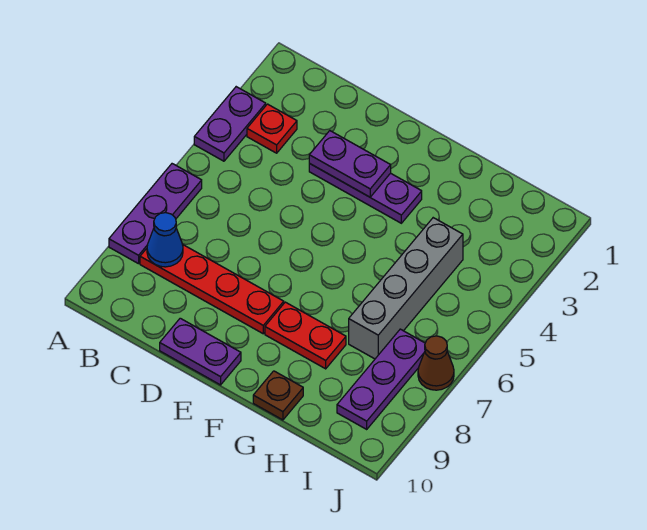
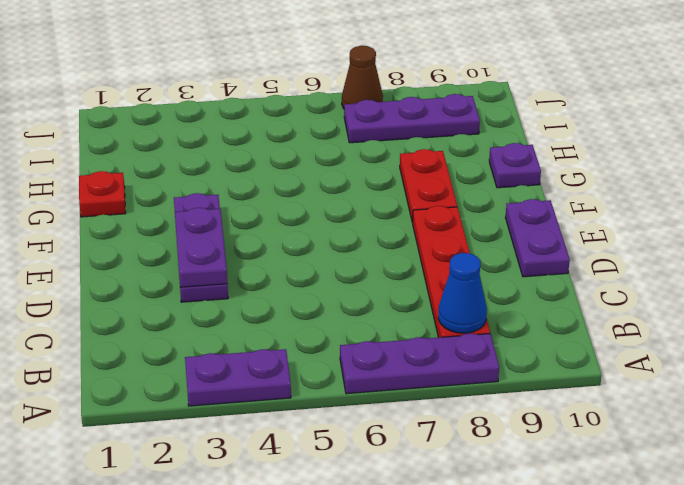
red 1x1 plate [247,104,297,153] -> red 1x1 plate moved to [79,171,126,217]
brown 1x1 plate [253,371,303,420] -> purple 1x1 plate [489,143,541,188]
grey 1x4 brick [349,218,463,359] -> none

